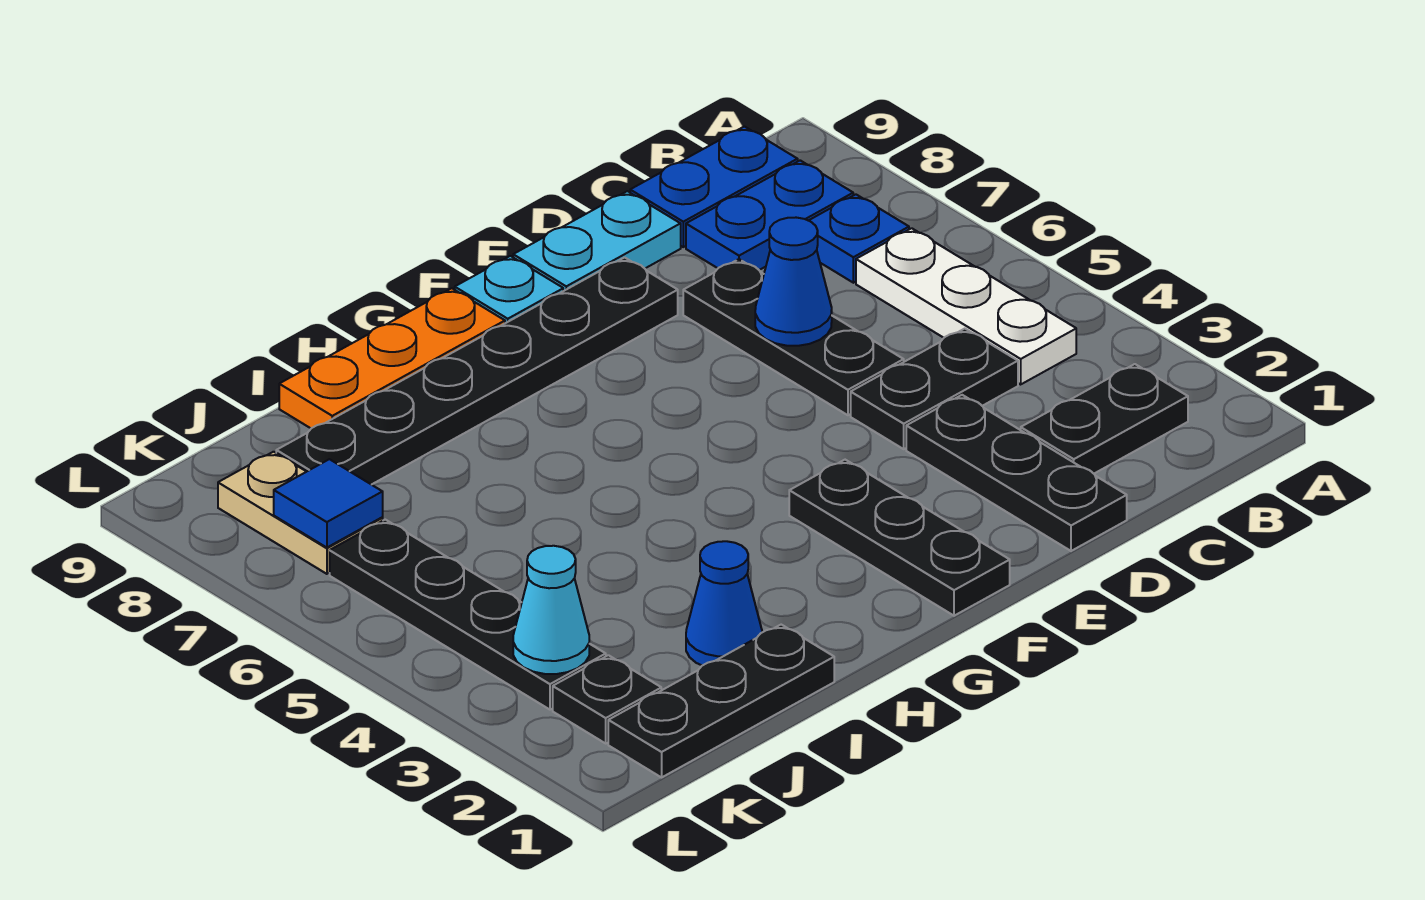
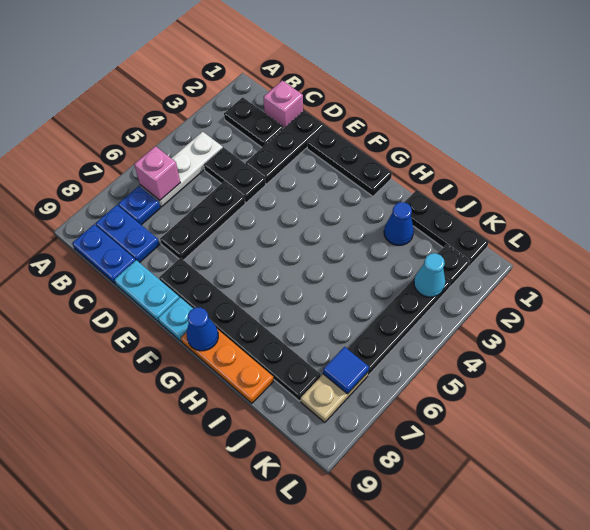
none -> pink 1x1 brick [134,146,180,200]
none -> pink 1x1 brick [264,80,303,128]
blue 1x1 cone [755,218,832,346] -> blue 1x1 cone moved to [187,307,218,351]
black 1x3 plate [789,460,1010,616] -> black 1x3 plate turned to [307,126,392,196]

